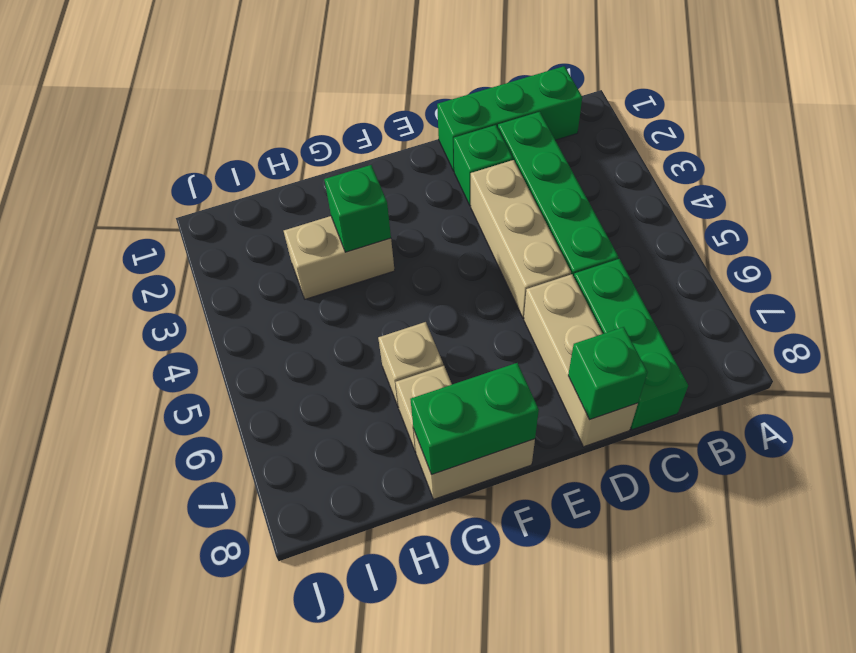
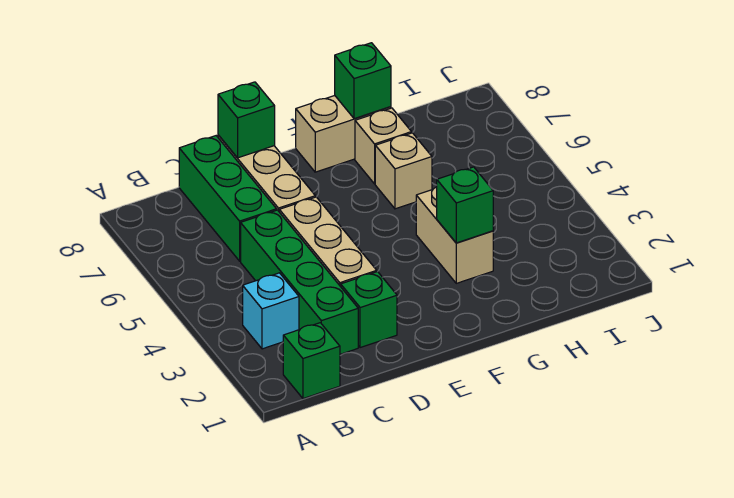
green 1x3 brick [437,66,582,171] -> green 1x1 brick [283,323,340,399]
none -> cyan 1x1 brick [243,273,299,349]
green 1x2 brick [410,363,539,475] -> green 1x1 brick [335,43,391,119]
tan 1x2 brick [284,216,395,299] -> tan 1x2 brick turned to [416,187,493,283]

